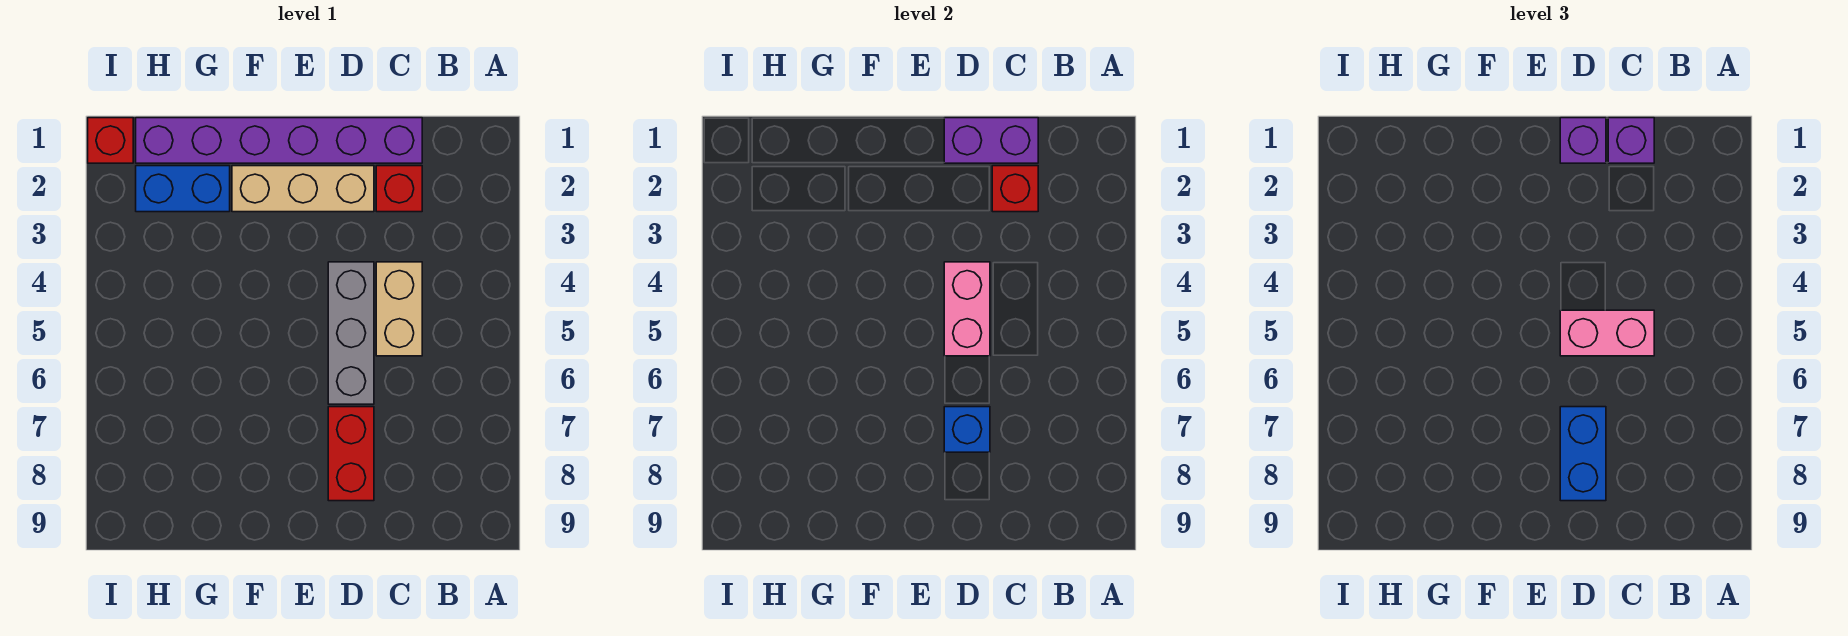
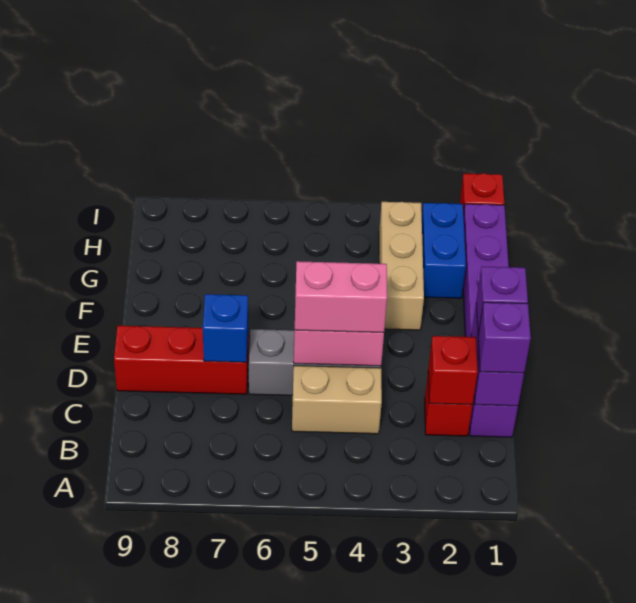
pink 1x2 brick [1560,310,1654,356] -> pink 1x2 brick turned to [295,261,387,333]
tan 1x3 brick [232,166,374,212] -> tan 1x3 brick moved to [379,202,424,330]
red 1x2 brick [328,407,374,501] -> red 1x3 brick [114,326,248,394]
blue 1x2 brick [1560,407,1606,501] -> none

